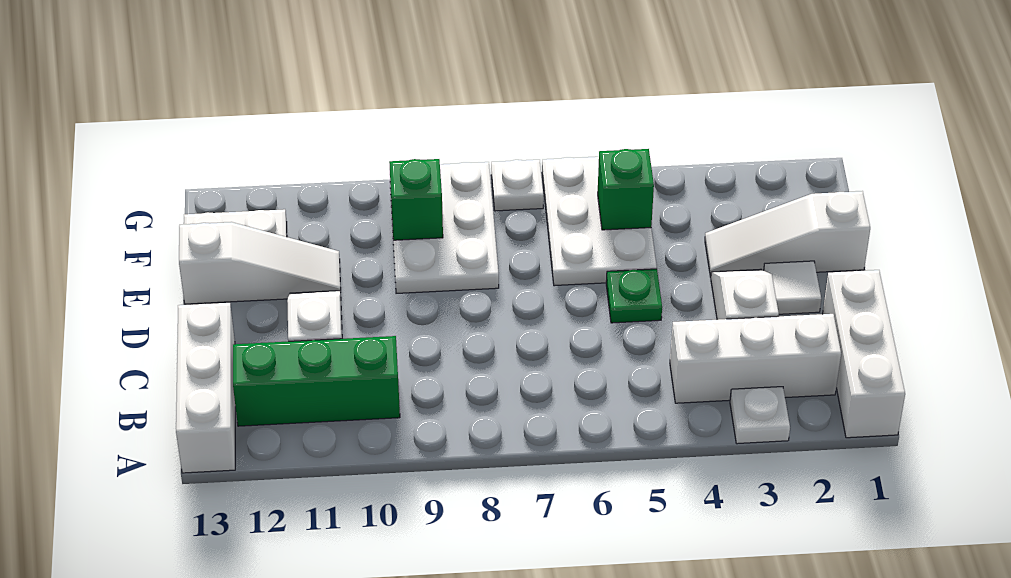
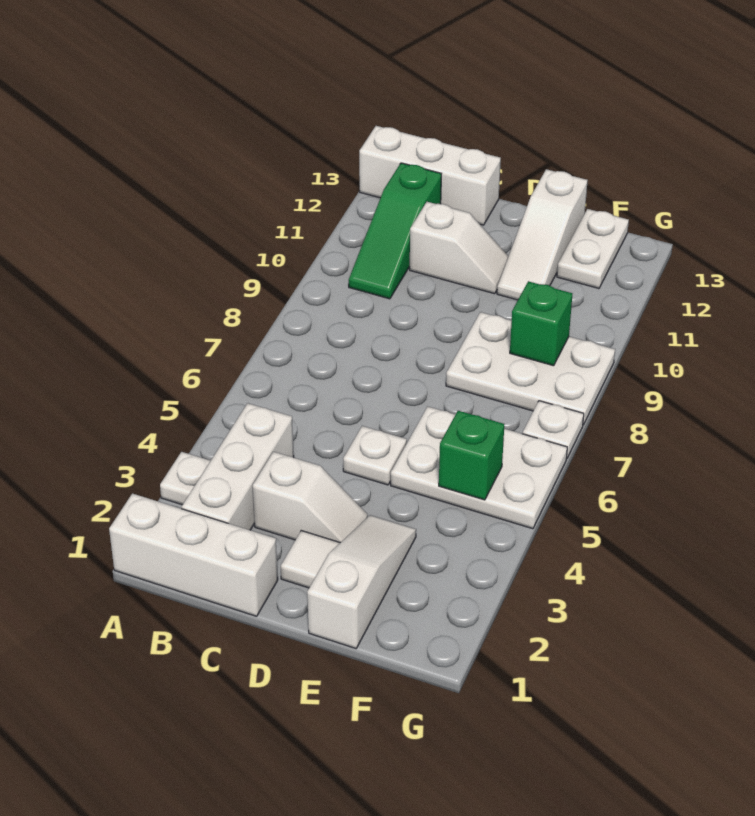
green 1x3 brick [233,336,400,426] -> green 1x3 slope [349,163,441,299]
green 1x1 plate [606,269,662,323] -> white 1x1 plate [343,426,407,485]

